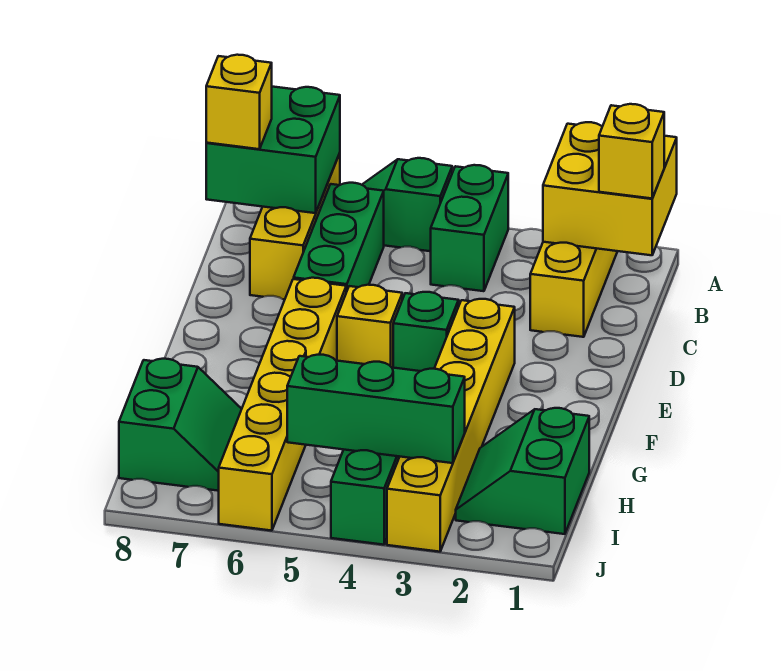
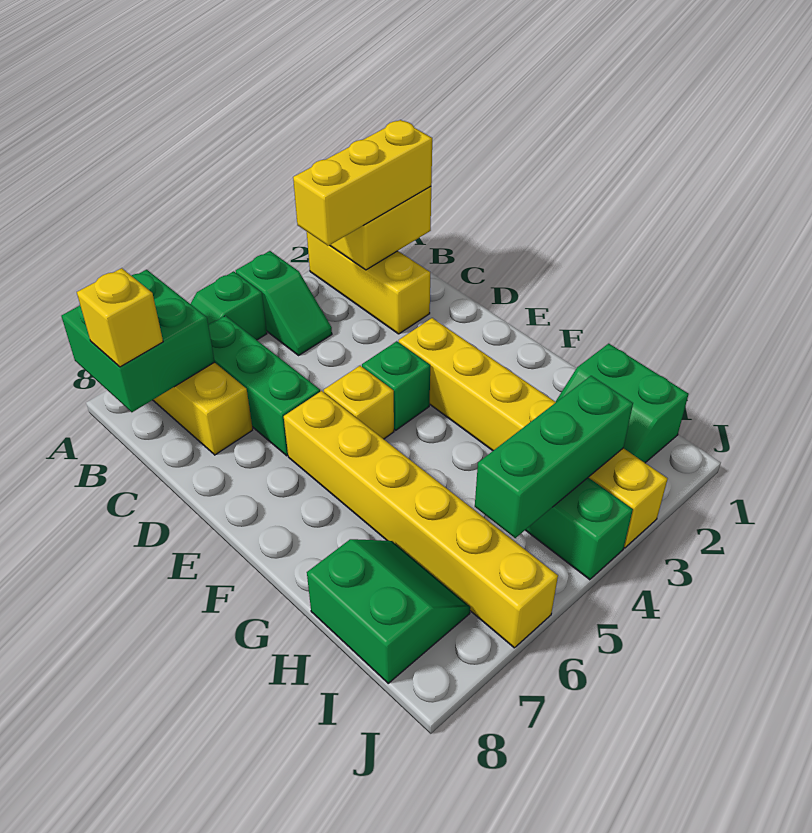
green 1x2 brick [431,165,508,291] -> green 1x2 slope [236,251,332,355]
yellow 1x1 brick [599,104,664,198] -> yellow 1x3 brick [293,120,432,246]

